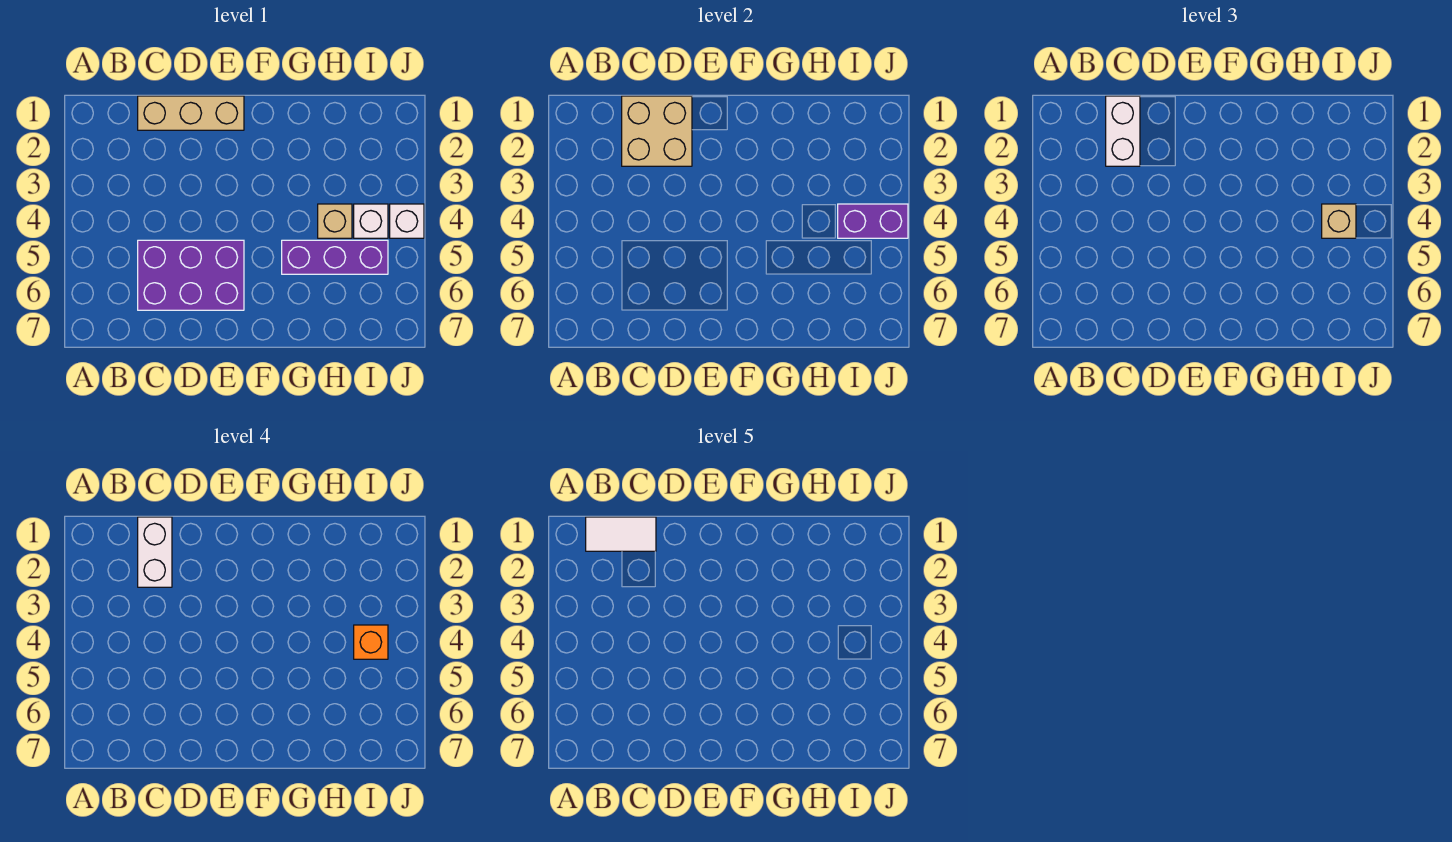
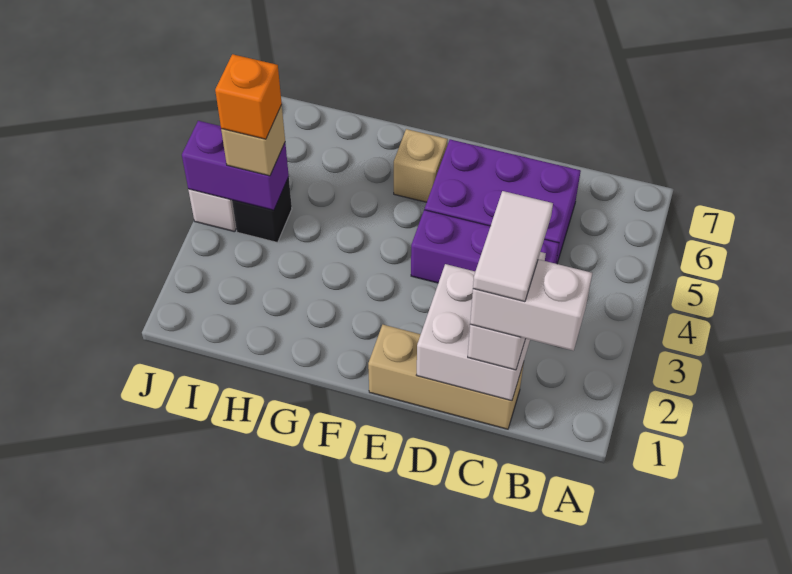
white 1x2 tile [586,517,656,551] -> white 1x2 tile turned to [473,191,553,302]
tan 2x2 brick [622,96,692,166] -> white 2x2 brick [417,264,530,401]
white 1x2 brick [138,517,172,587] -> white 1x2 brick turned to [470,259,592,351]
purple 1x3 brick [282,240,388,274] -> purple 1x3 brick moved to [411,210,559,283]
tan 1x1 brick [318,204,352,238] -> tan 1x1 brick moved to [394,129,448,202]
white 1x1 brick [354,204,388,238] -> black 1x1 brick [232,177,292,242]

